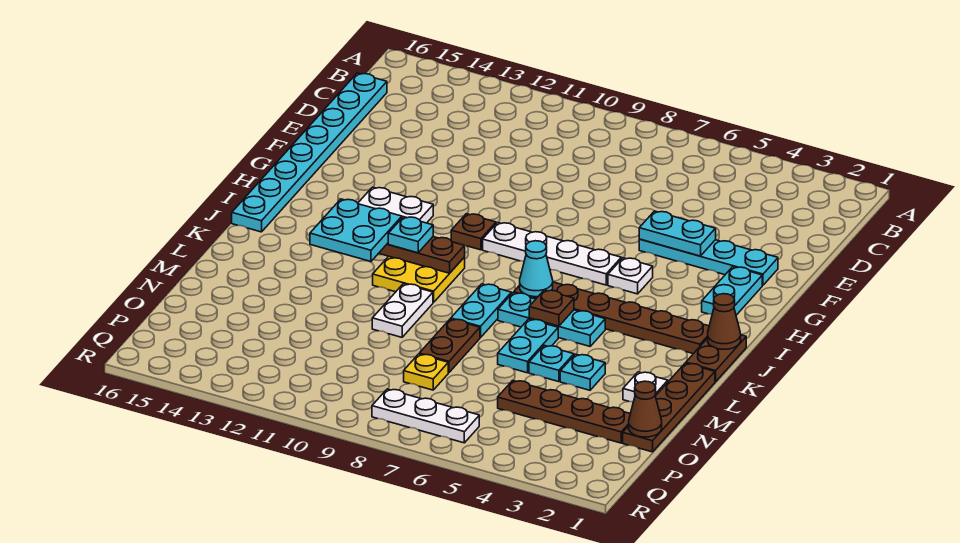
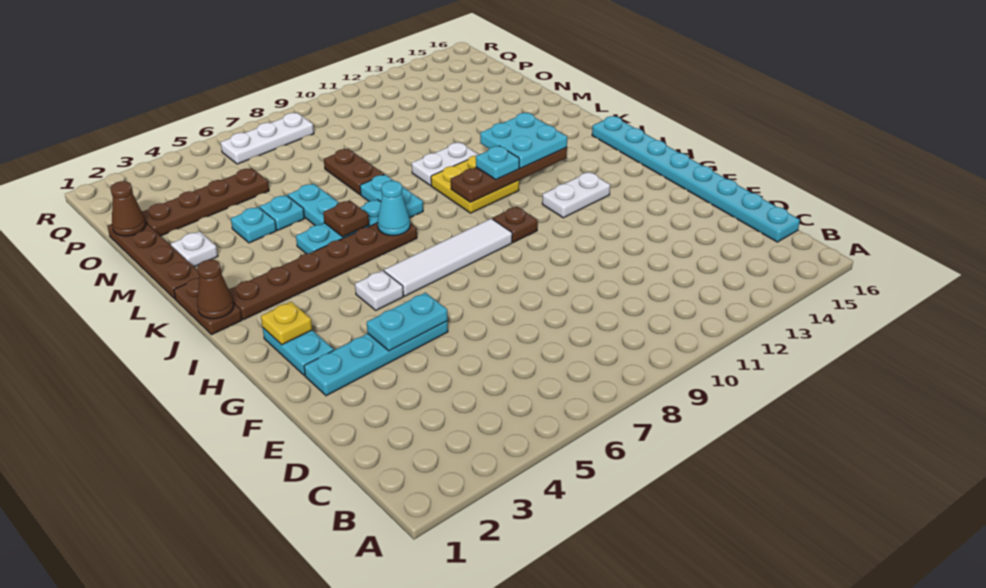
white 1x4 plate [483,223,621,285] -> white 1x4 tile [384,219,512,296]
white 1x2 plate [372,284,433,337] -> white 1x2 plate turned to [412,142,478,186]
yellow 1x1 plate [404,354,448,390] -> yellow 1x1 plate moved to [261,302,312,345]

